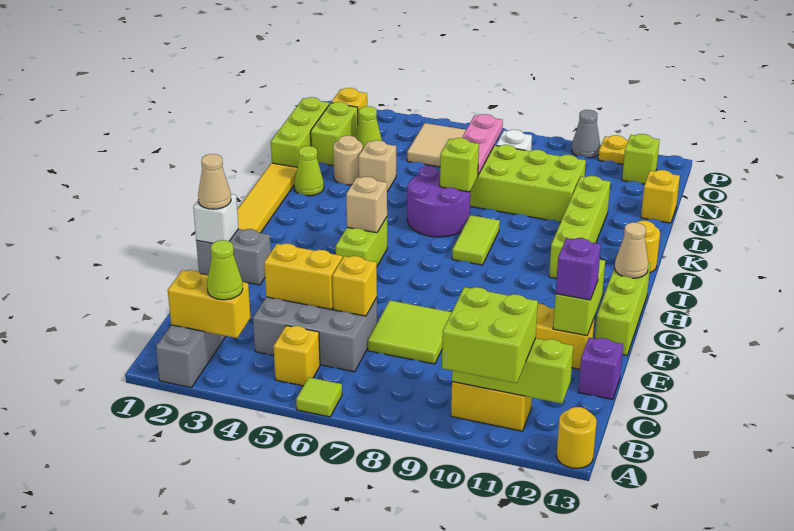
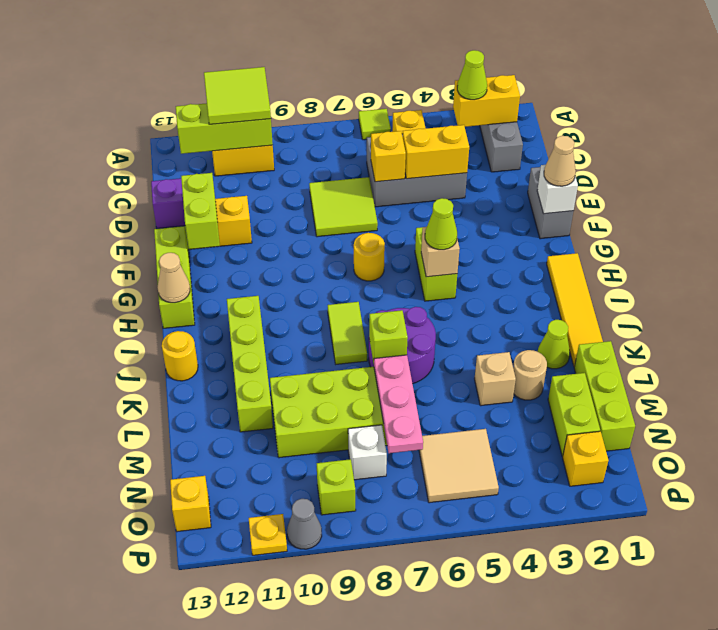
lime 2x2 brick [442,287,538,383] -> lime 2x2 tile [204,67,271,124]
yellow 1x1 round brick [557,407,597,468] -> yellow 1x1 round brick moved to [354,233,385,281]
purple 1x1 brick [556,238,601,300] -> none
grey 1x2 brick [196,229,271,285] -> grey 1x2 brick turned to [528,167,573,239]
yellow 1x1 brick [641,170,680,223] -> yellow 1x1 brick moved to [170,476,211,532]
lime 1x1 cone [355,106,382,148] -> lime 1x1 cone moved to [425,198,457,250]
lime 1x1 brick [622,134,660,184] -> lime 1x1 brick moved to [317,459,356,515]

